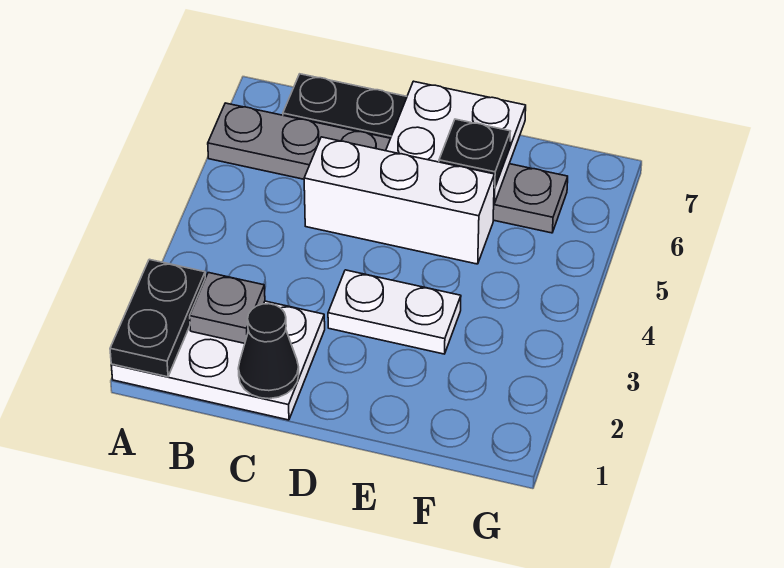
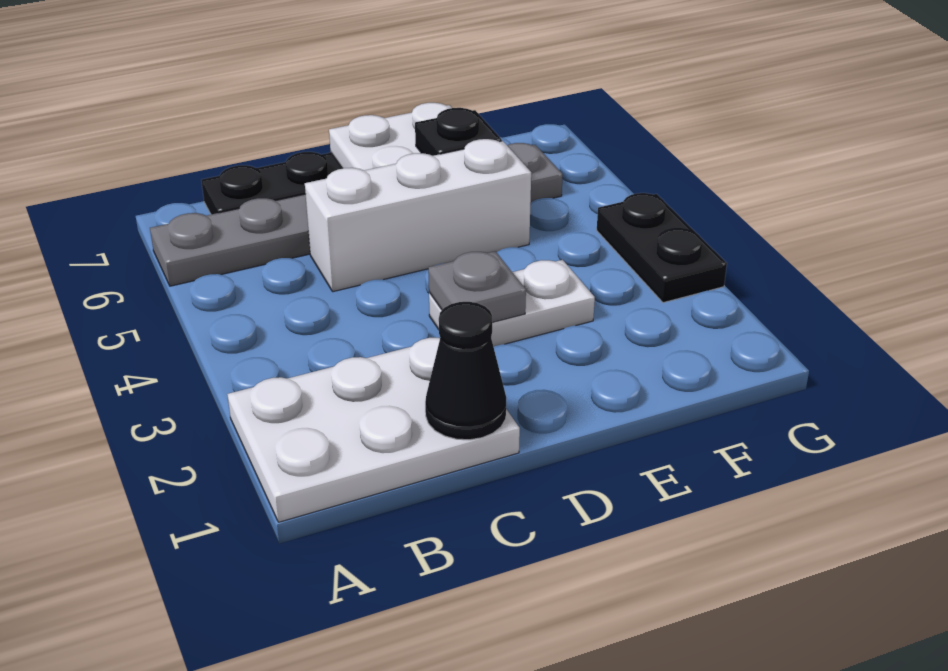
black 1x2 plate [110,259,205,377] -> black 1x2 plate moved to [597,193,727,303]
grey 1x1 plate [190,273,265,343] -> grey 1x1 plate moved to [428,251,526,323]

